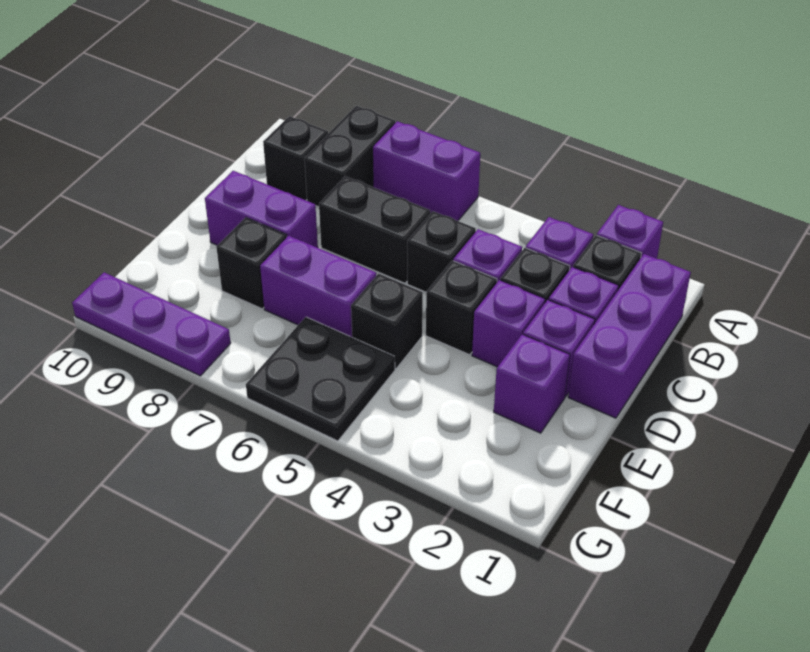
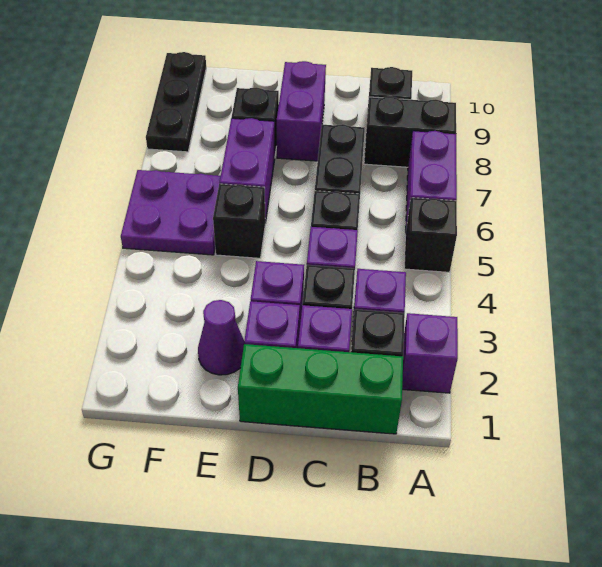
purple 1x3 brick [568,254,691,418] -> green 1x3 brick [238,344,403,434]
black 1x1 brick [426,261,497,355] -> black 1x1 brick moved to [404,198,457,272]
purple 1x1 brick [494,334,570,433] -> purple 1x1 cone [198,300,244,375]
black 2x2 plate [246,317,395,441] -> purple 2x2 plate [121,170,221,255]
purple 1x3 plate [72,272,231,376] -> black 1x3 plate [146,52,206,152]

